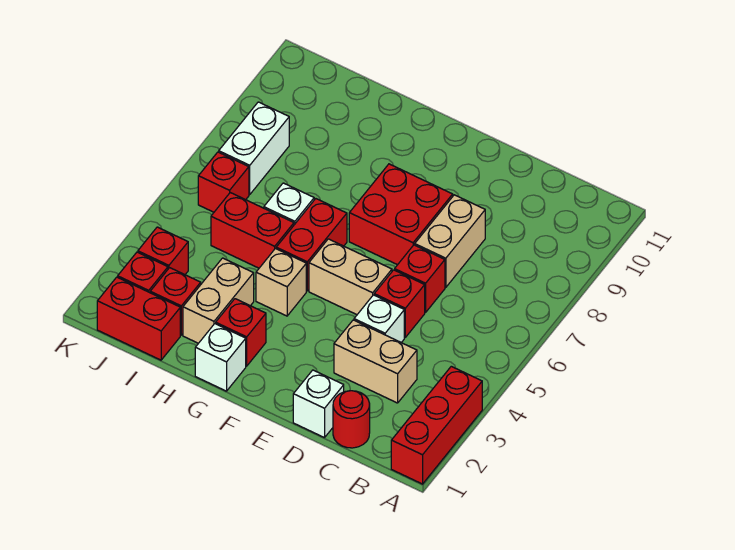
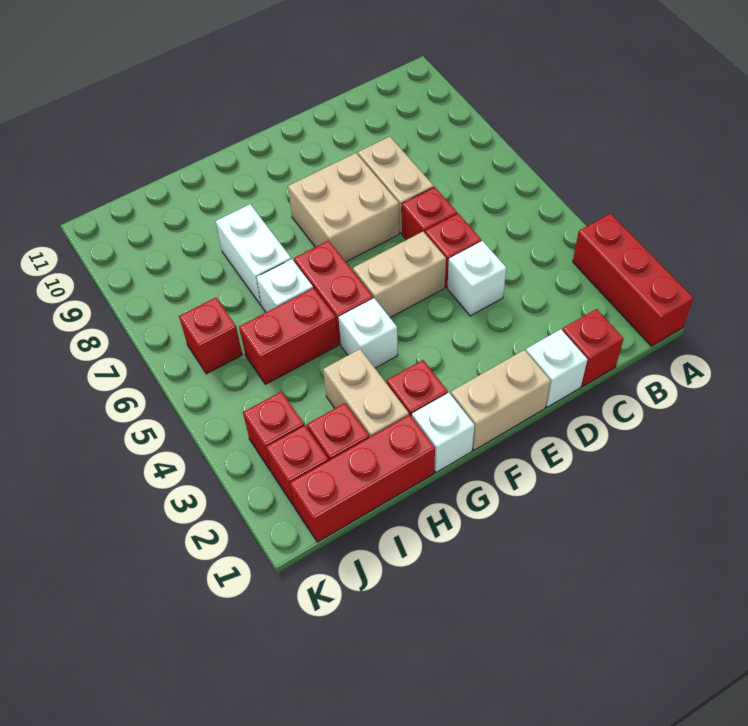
red 1x1 round brick [333,391,370,448] -> red 1x1 brick [562,309,624,386]
tan 1x2 brick [334,320,417,403] -> tan 1x2 brick moved to [451,350,551,450]
red 2x2 brick [349,164,453,265] -> tan 2x2 brick [288,153,399,262]
tan 1x1 brick [256,249,306,316] -> white 1x1 brick [339,298,398,368]
red 1x2 brick [97,277,180,360] -> red 1x3 brick [290,415,435,542]
white 1x2 brick [219,102,289,194] -> white 1x2 brick moved to [216,204,291,305]

